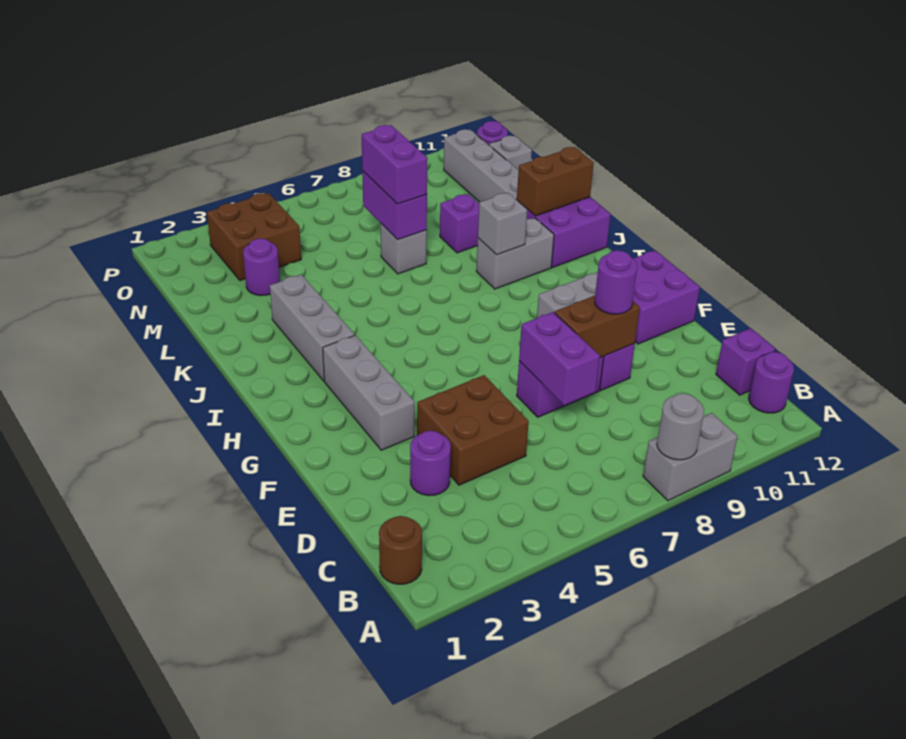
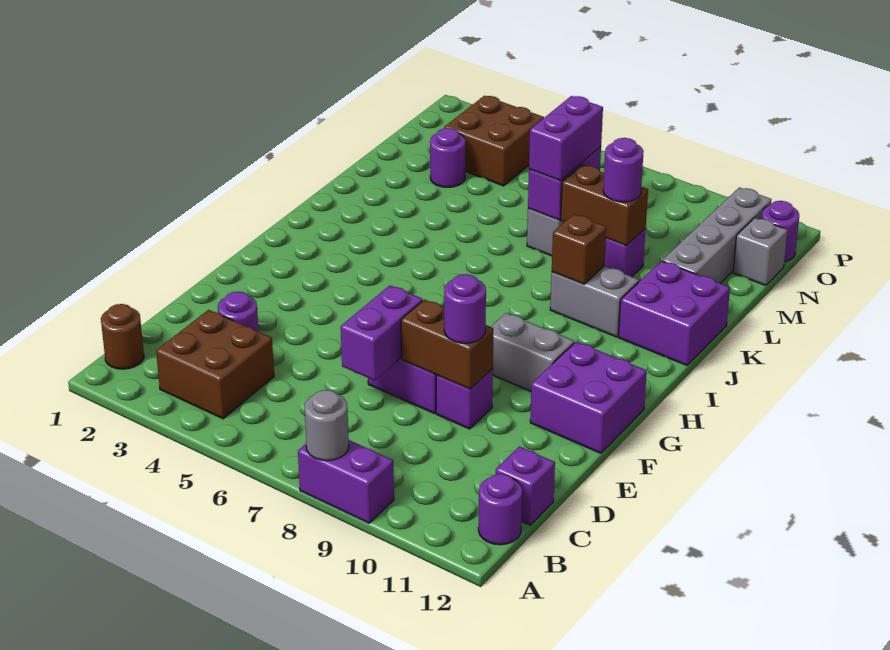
grey 1x2 brick [643,413,738,501] -> purple 1x2 brick [298,440,394,523]
brown 2x2 brick [417,375,529,485] -> brown 2x2 brick moved to [156,310,274,419]
grey 1x3 brick [323,335,415,450] -> none
grey 1x3 brick [270,275,355,381] -> none
grey 1x1 brick [478,193,527,255] -> brown 1x1 brick [552,214,606,284]
brown 1x2 brick [517,147,594,216] -> brown 1x2 brick moved to [561,165,648,246]
none -> purple 1x1 round brick [603,138,644,202]

